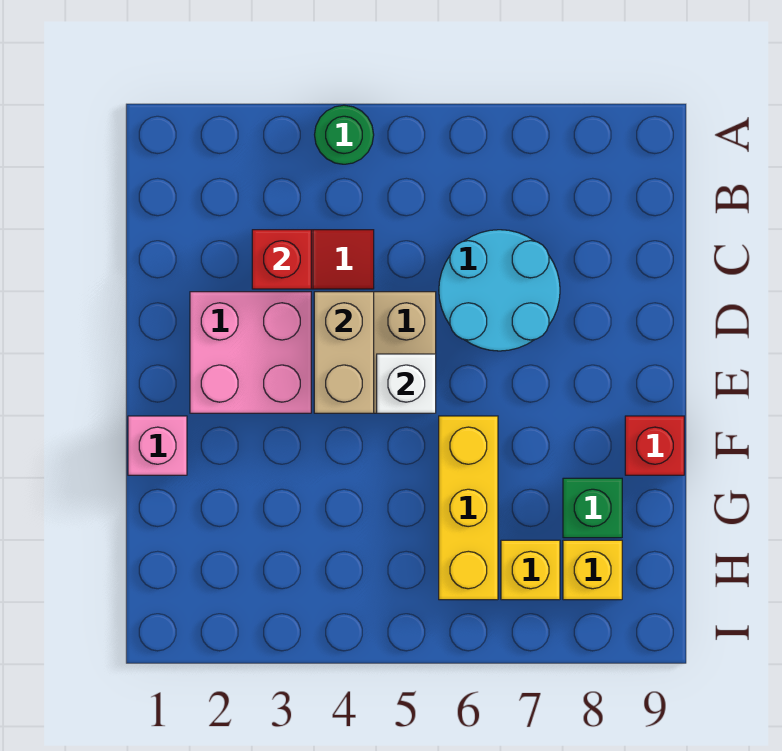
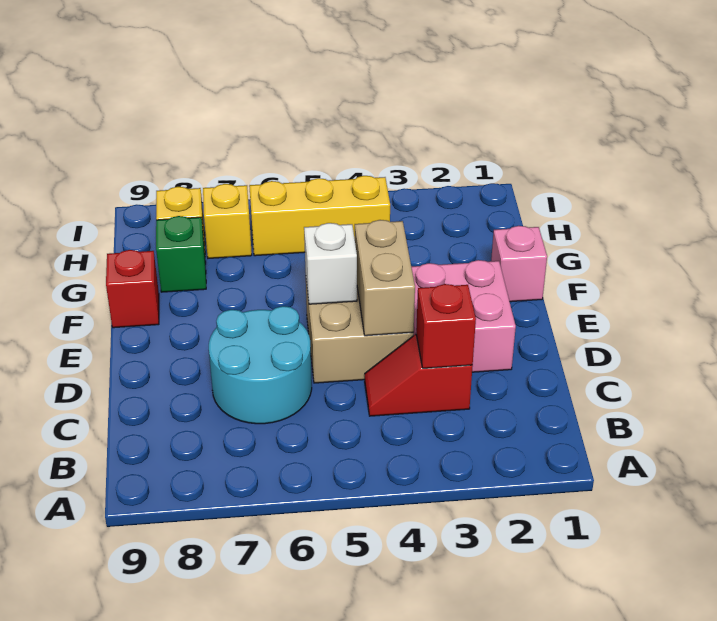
green 1x1 round brick [315,105,374,164] -> none
yellow 1x3 brick [439,416,498,600] -> yellow 1x3 brick turned to [249,176,390,256]

